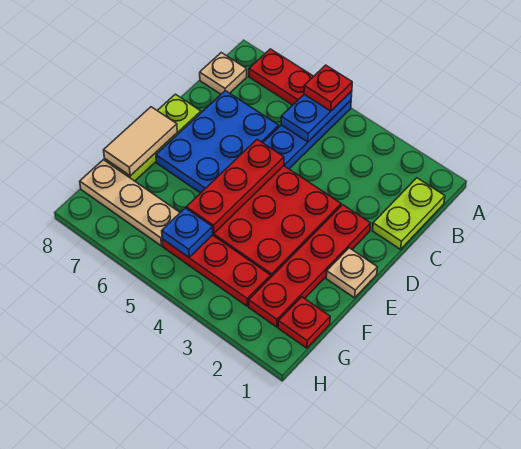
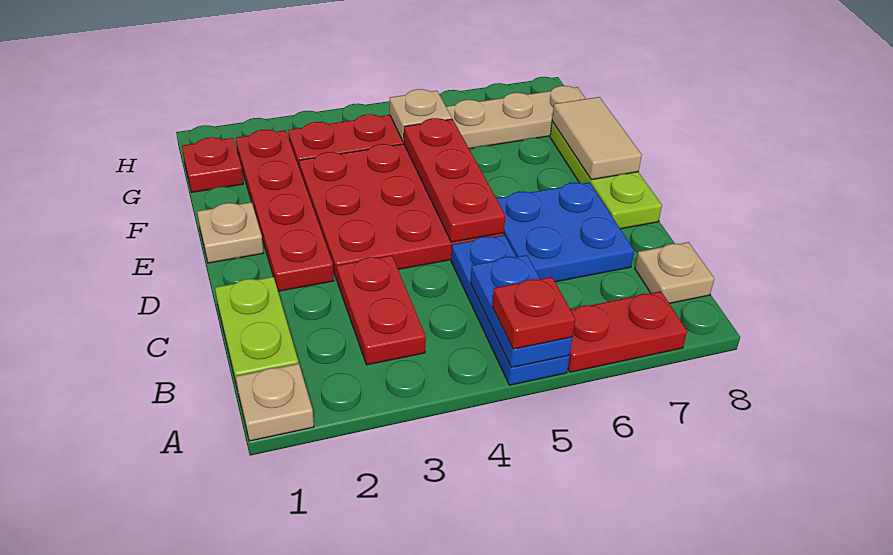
none -> tan 1x1 plate [236,363,314,441]
none -> red 1x2 plate [337,255,426,365]
blue 2x3 plate [156,91,279,193] -> blue 2x2 plate [496,182,634,282]
blue 1x1 plate [162,208,213,257] -> tan 1x1 plate [390,89,452,142]

